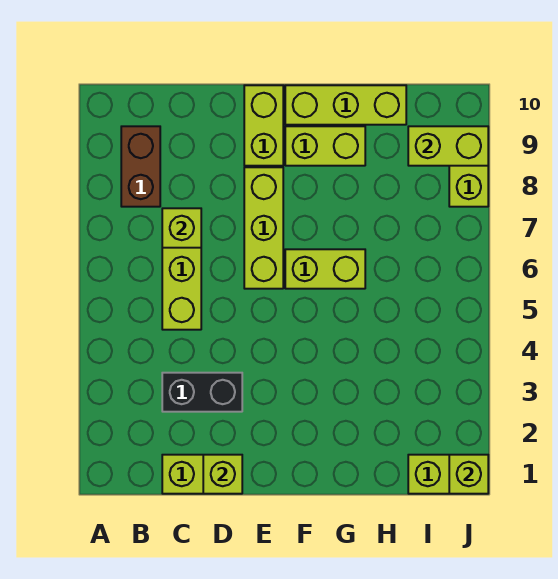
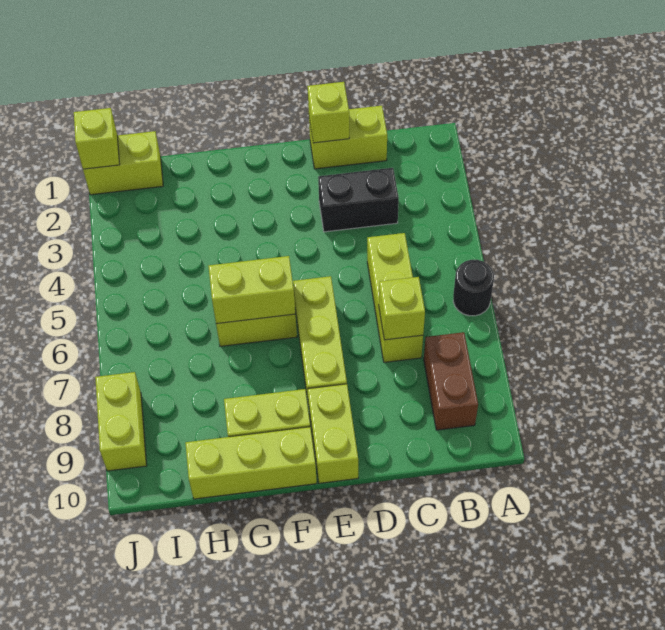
none -> black 1x1 round brick [453,260,494,316]
lime 1x2 brick [408,126,488,166] -> lime 1x2 brick moved to [208,256,295,324]

